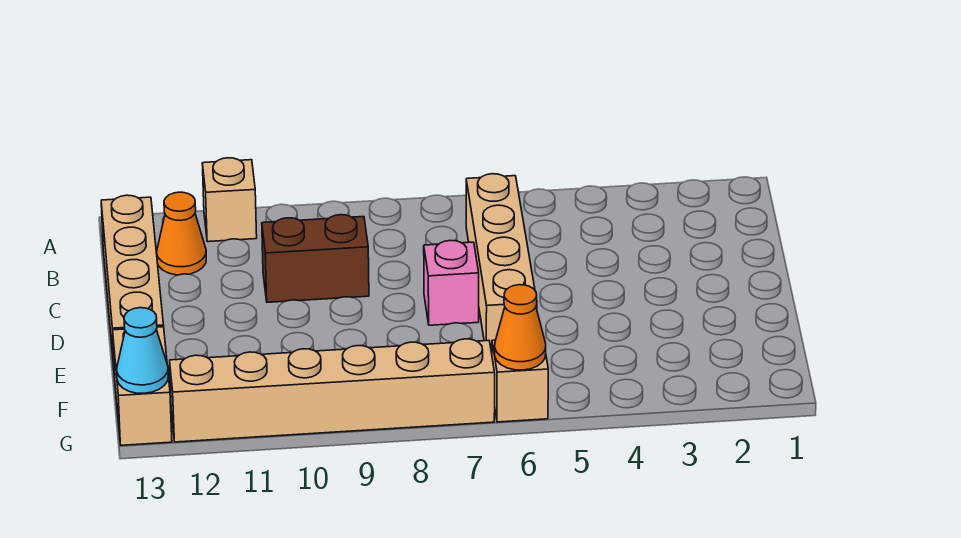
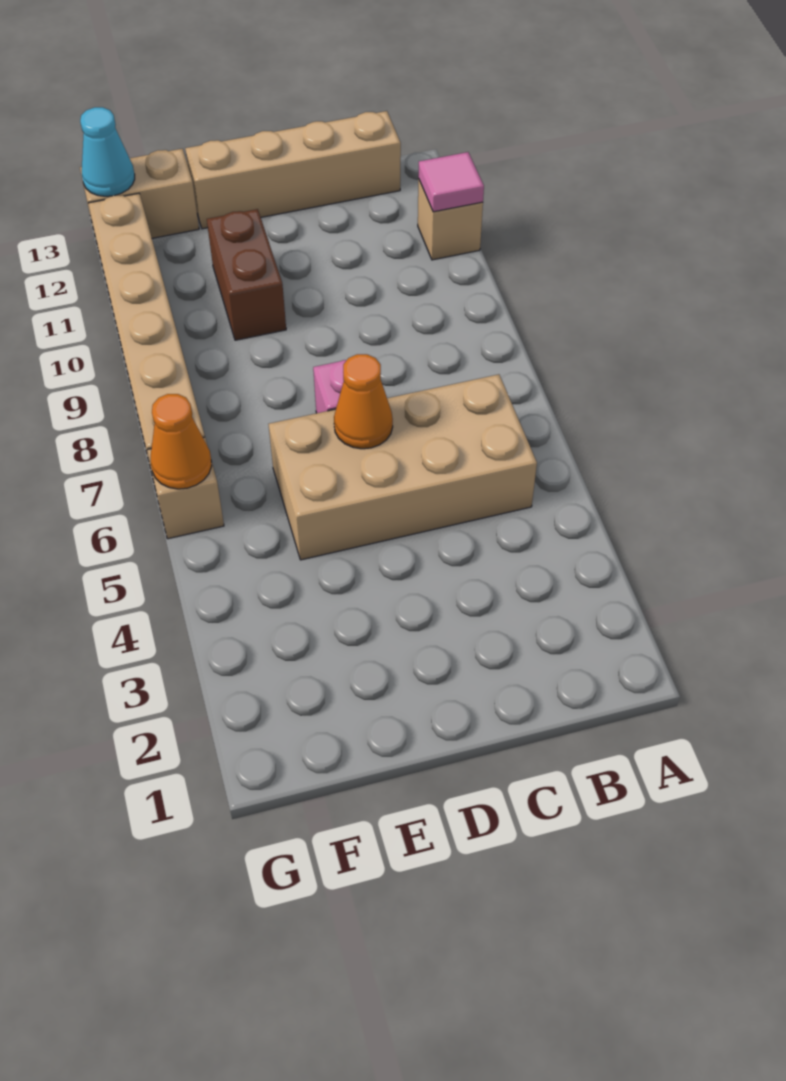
none -> pink 1x1 tile [418,152,484,212]
tan 1x4 brick [466,174,537,353] -> tan 2x4 brick [269,374,537,560]
orange 1x1 cone [157,192,206,275] -> orange 1x1 cone moved to [334,354,393,449]
brown 1x2 brick [262,215,369,302] -> brown 1x2 brick moved to [207,209,286,340]

